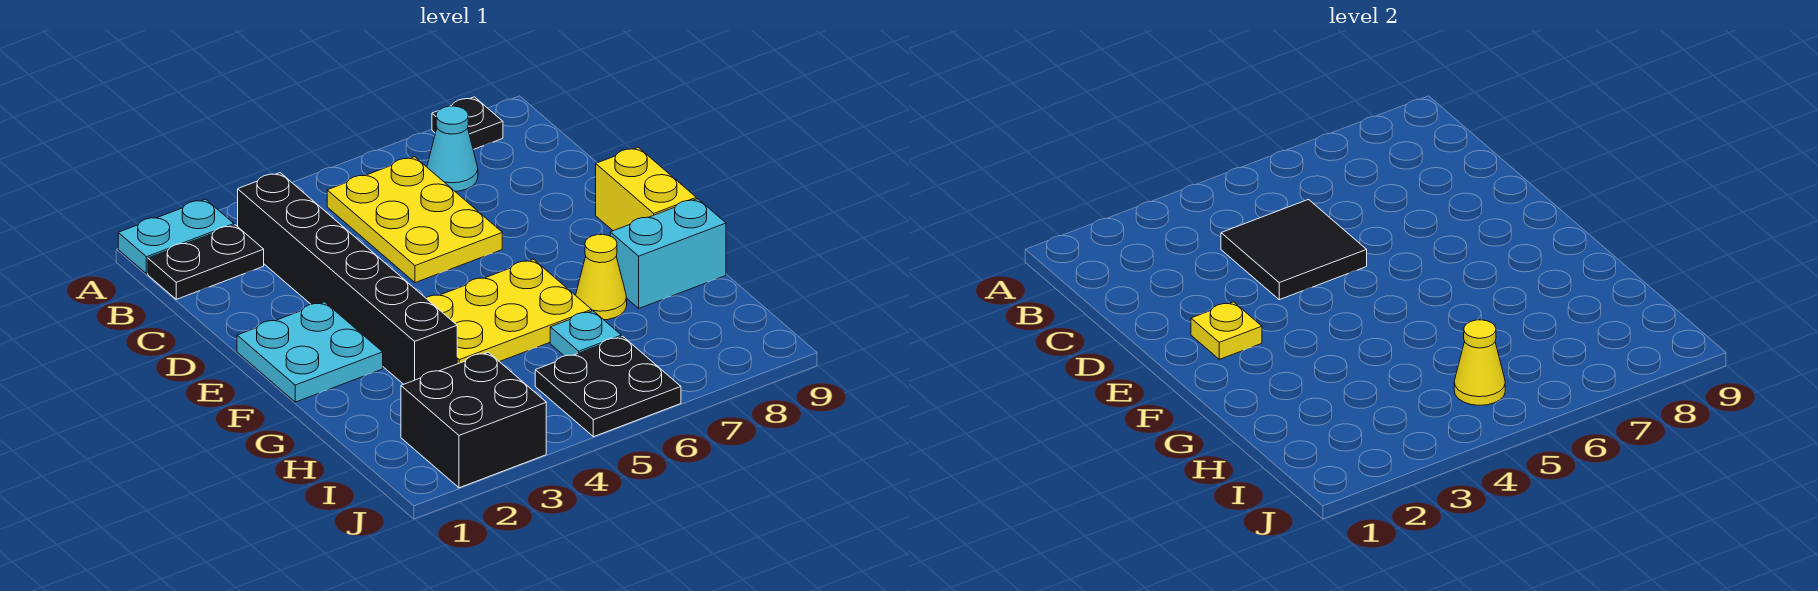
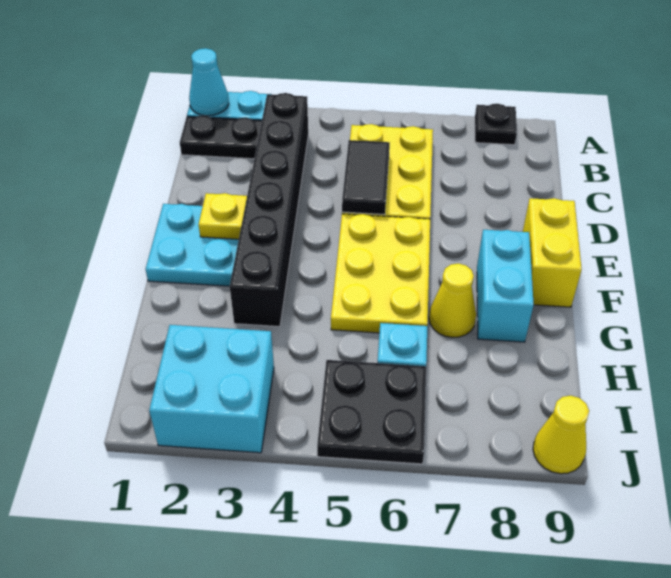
cyan 1x1 cone [427,106,478,191] -> cyan 1x1 cone moved to [189,48,229,116]
black 2x2 tile [1221,200,1367,300] -> black 1x2 tile [342,140,390,215]
yellow 2x3 plate [426,260,592,364] -> yellow 2x3 plate turned to [331,214,430,333]
cyan 1x2 brick [610,199,726,308] -> cyan 1x2 brick turned to [477,230,534,342]
black 2x2 brick [401,352,546,488] -> cyan 2x2 brick [149,325,274,453]
yellow 1x1 cone [1454,320,1505,405] -> yellow 1x1 cone moved to [533,396,589,474]

